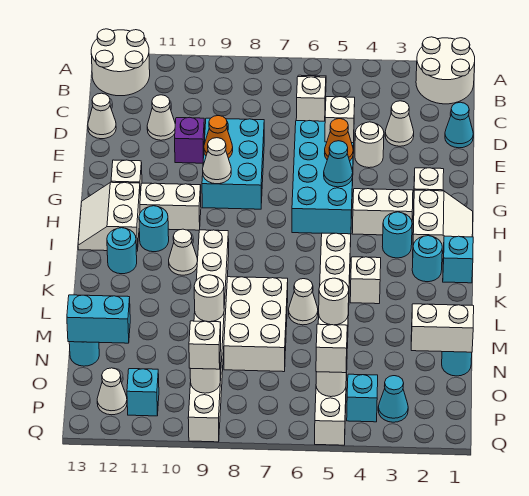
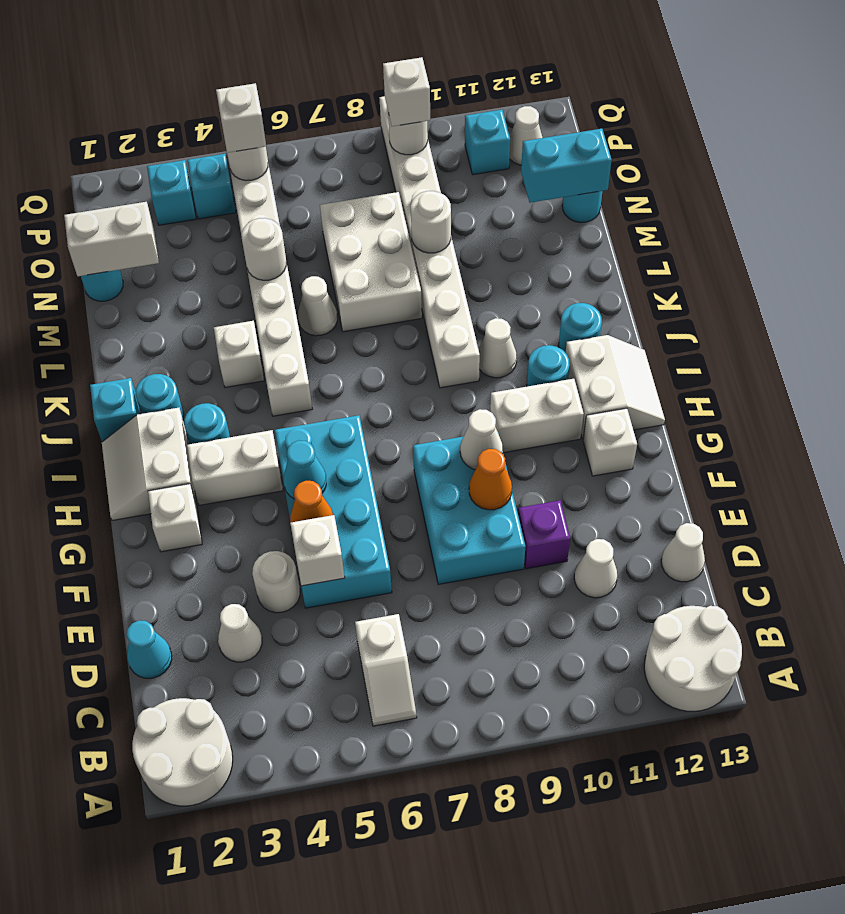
cyan 1x1 cone [378,376,408,422] -> cyan 1x1 brick [147,160,196,225]

